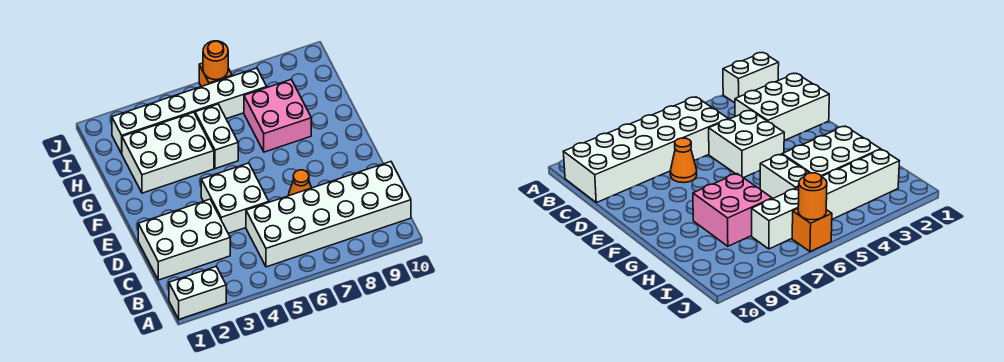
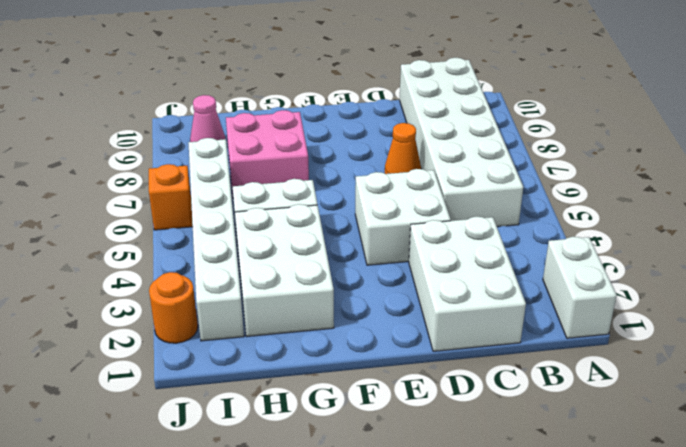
none -> pink 1x1 cone [190,95,225,142]
orange 1x1 round brick [203,41,228,80] -> orange 1x1 round brick moved to [149,272,198,343]

